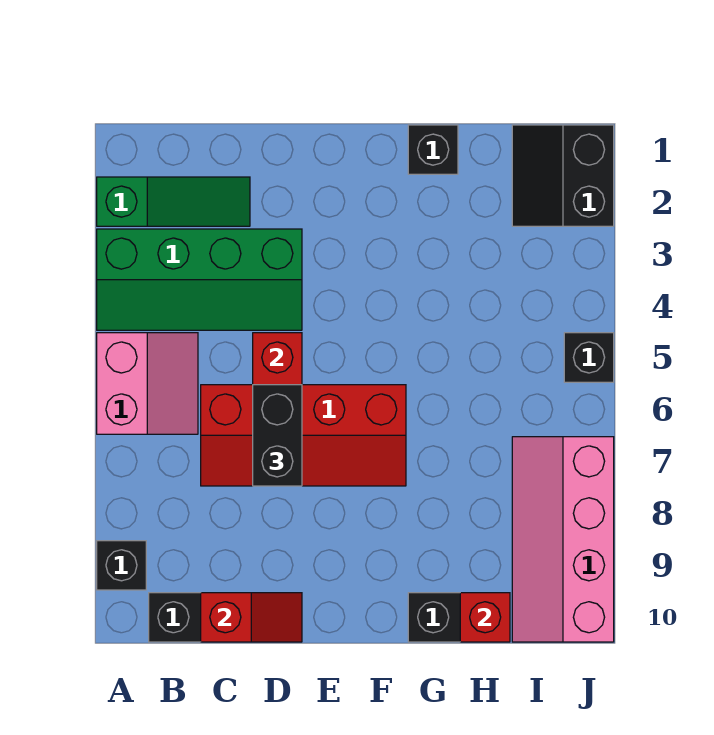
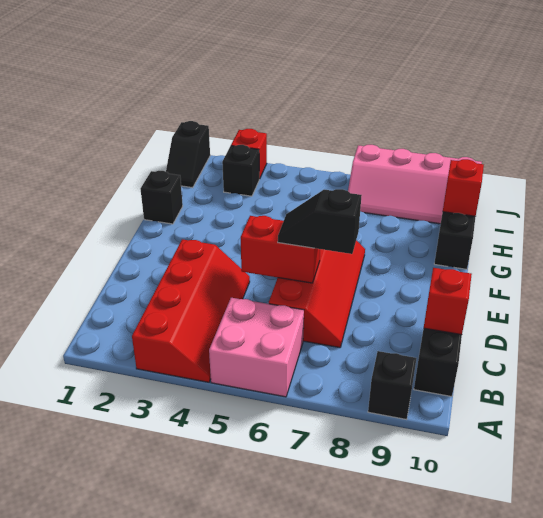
green 1x3 slope [97,177,250,226] -> none
green 2x4 slope [97,229,302,330] -> red 2x4 slope [132,239,250,382]
pink 2x2 slope [97,333,198,434] -> pink 2x2 brick [209,298,304,397]
black 1x2 brick [253,385,302,486] -> black 1x2 slope [278,189,362,254]
black 2x2 slope [512,125,614,226] -> black 1x2 slope [166,121,210,188]
none -> red 1x1 brick [231,129,267,179]
black 1x1 brick [564,333,614,382] -> black 1x1 brick moved to [222,145,259,196]

